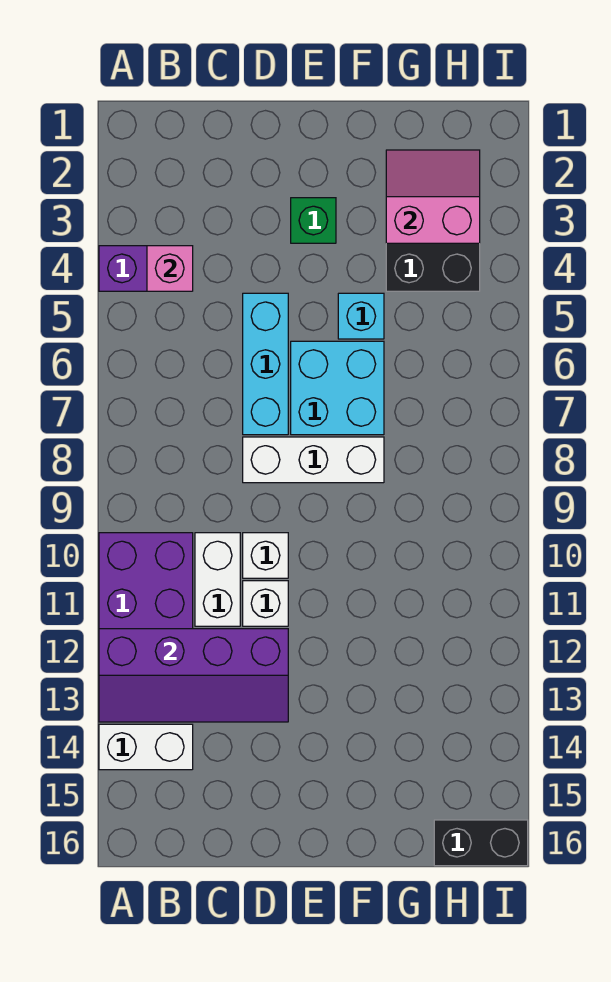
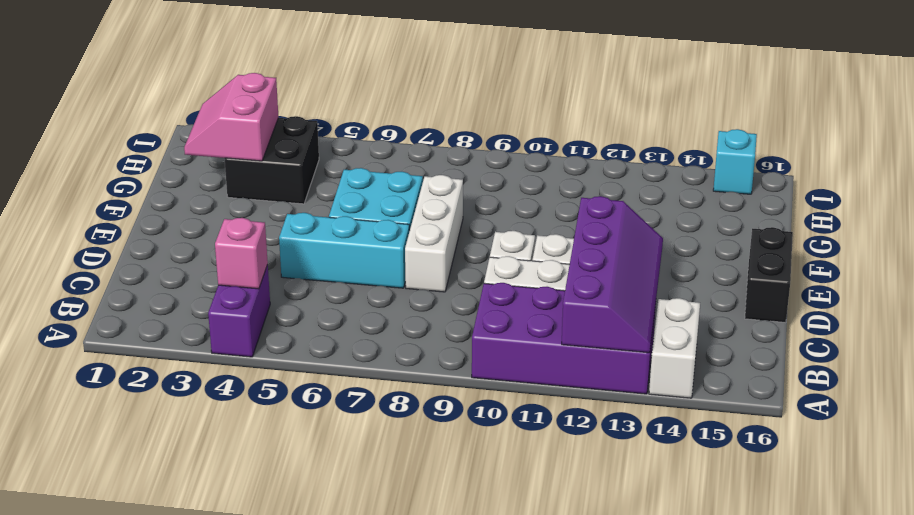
green 1x1 brick [291,198,336,243] -> none
cyan 1x1 brick [338,293,384,339] -> cyan 1x1 brick moved to [713,129,757,194]
black 1x2 brick [434,820,528,866] -> black 1x2 brick moved to [745,227,793,323]

